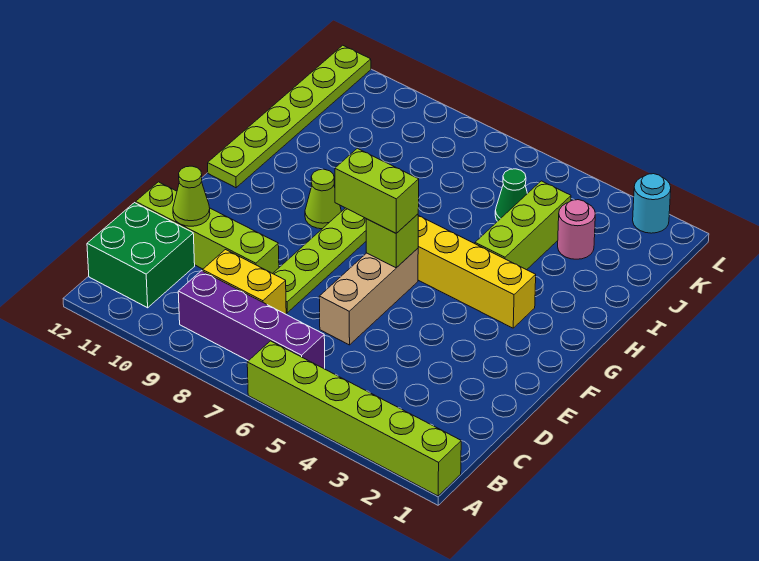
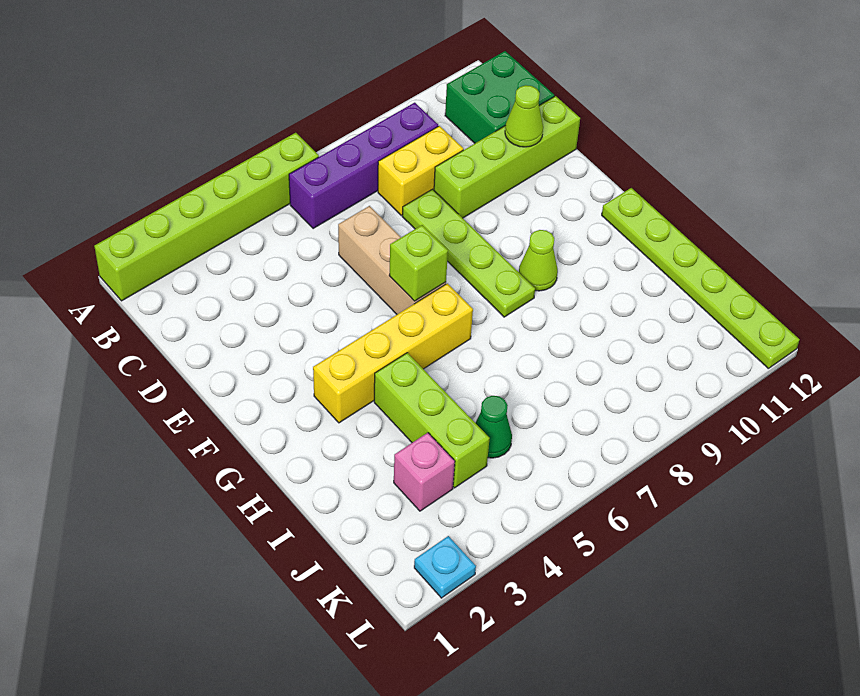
lime 1x2 brick [335,148,419,233] -> none
pink 1x1 round brick [558,200,595,259] -> pink 1x1 brick [394,433,455,511]
cyan 1x1 round brick [633,174,671,233] -> cyan 1x1 plate [414,536,476,598]

